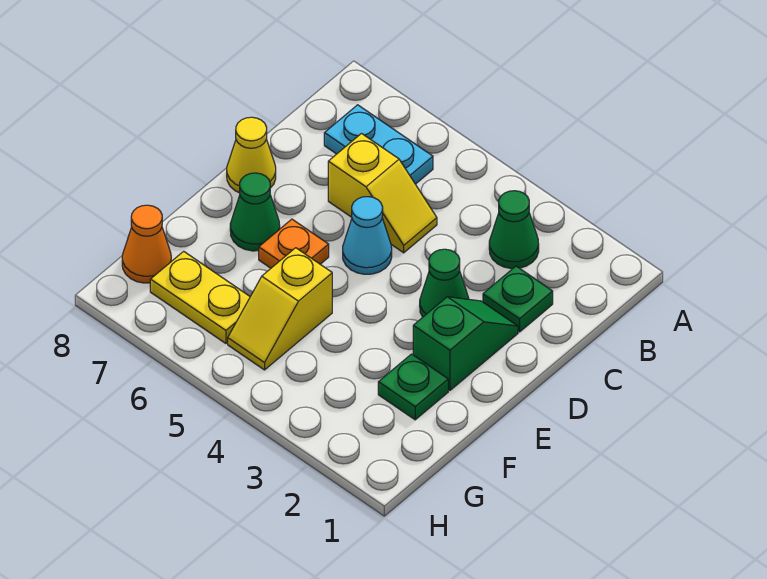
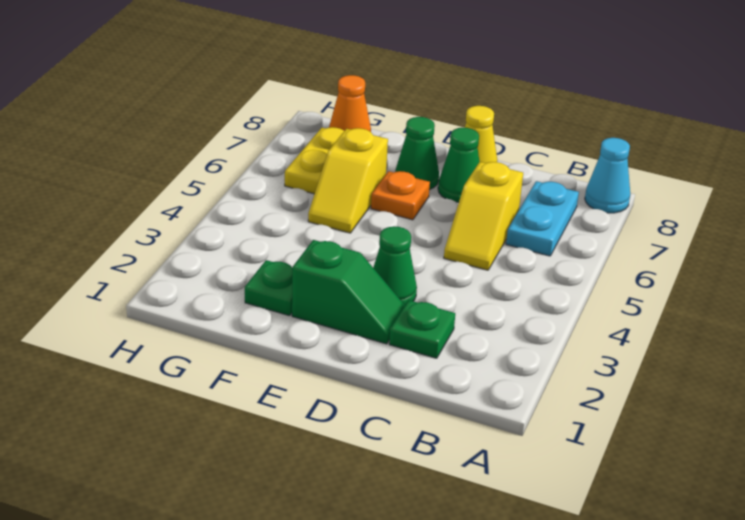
green 1x1 cone [489,191,539,269] -> green 1x1 cone moved to [438,128,480,203]
cyan 1x1 cone [343,197,392,274] -> cyan 1x1 cone moved to [585,138,630,213]
yellow 1x2 slope [228,248,332,370] -> yellow 1x2 slope turned to [308,128,388,233]

